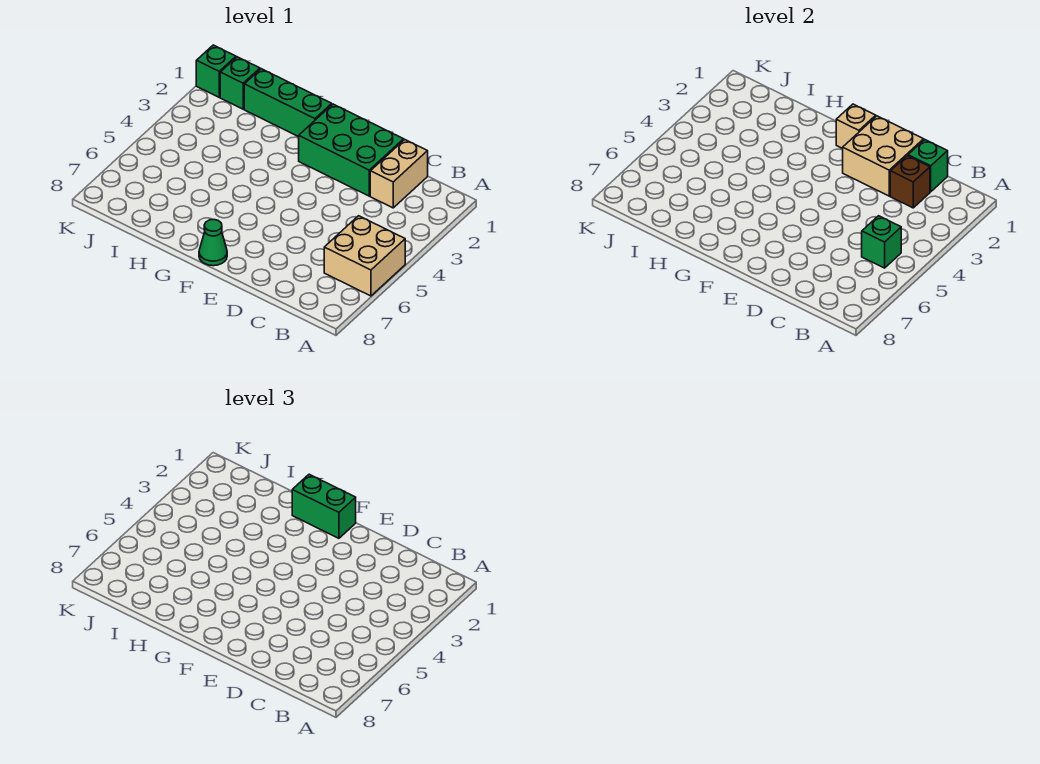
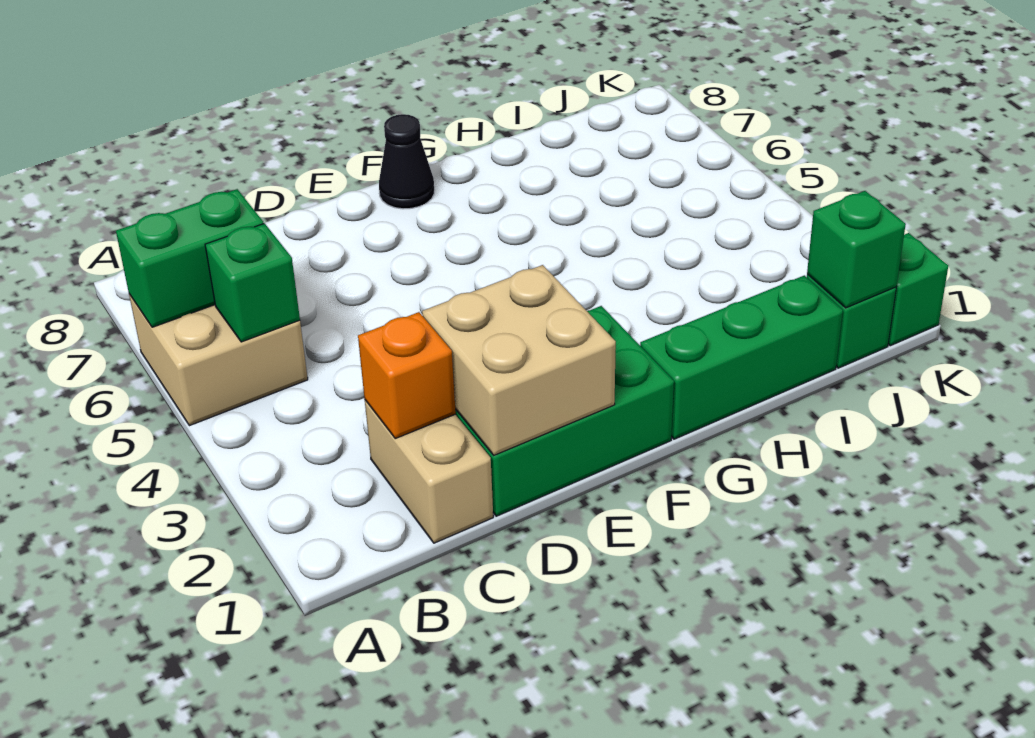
green 1x1 brick [908,140,948,192] -> green 1x1 brick moved to [807,191,906,308]
brown 1x1 brick [890,156,930,208] -> orange 1x1 brick [358,312,456,438]
tan 1x1 brick [836,104,876,148] -> none
green 1x2 brick [292,474,356,538] -> green 1x2 brick moved to [116,189,264,327]
green 1x1 cone [199,220,227,266] -> black 1x1 cone [379,114,434,209]

